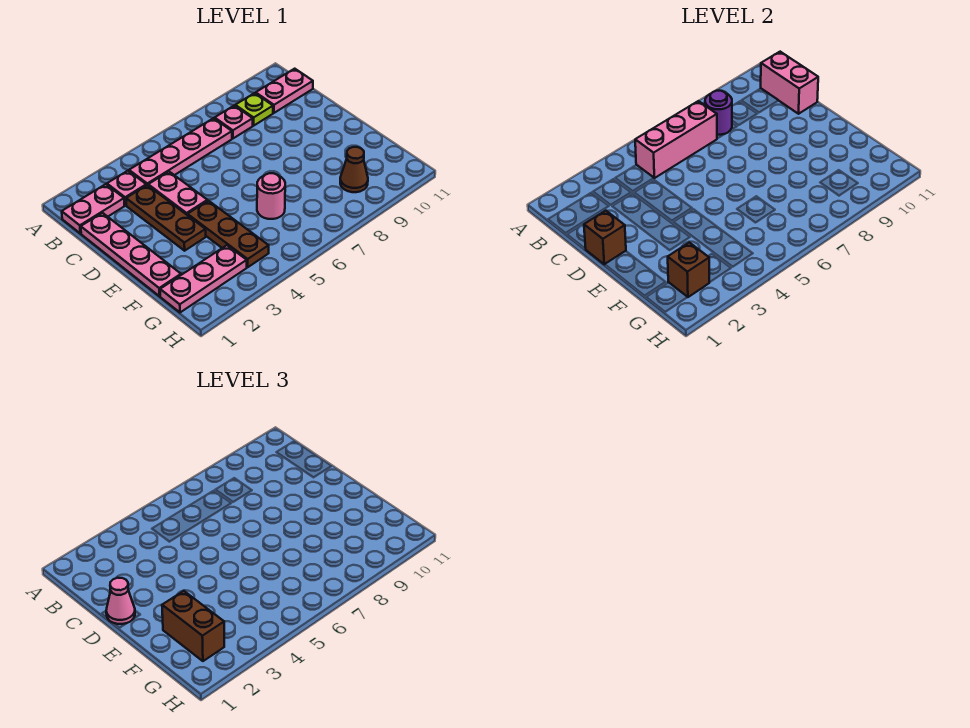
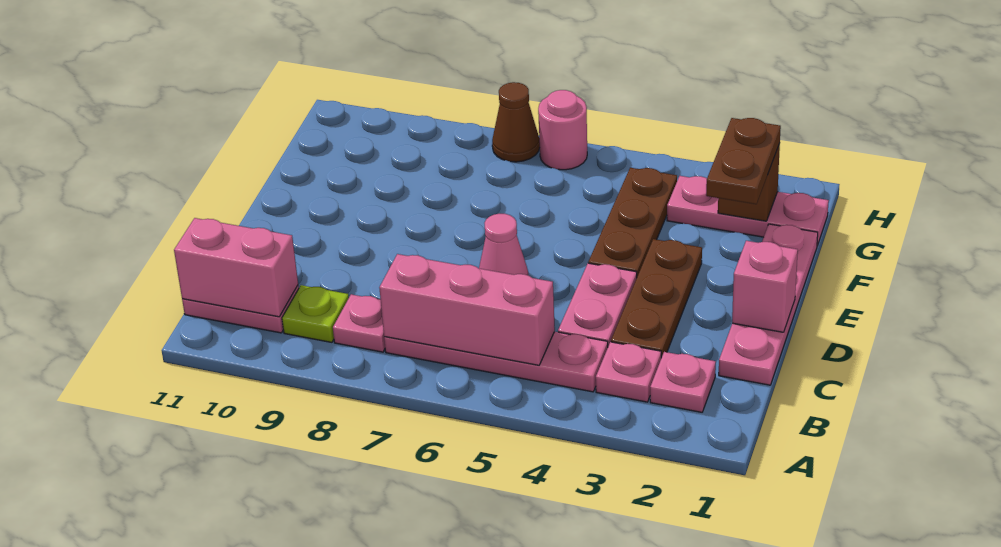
pink 1x2 plate [62,184,124,234] -> pink 1x1 plate [650,352,716,412]
purple 1x1 round brick [705,91,732,135] -> none
pink 1x2 brick [761,52,818,114] -> pink 1x2 brick turned to [174,218,298,317]
brown 1x1 brick [584,211,626,264] -> pink 1x1 brick [732,241,798,332]
pink 1x1 cone [106,578,135,624] -> pink 1x1 cone moved to [479,214,528,275]
brown 1x2 brick [162,591,224,661] -> brown 1x2 plate [706,118,781,204]
pink 1x1 round brick [257,173,285,219] -> pink 1x1 round brick moved to [538,90,587,170]
brown 1x1 cone [340,147,368,192] -> brown 1x1 cone moved to [492,82,540,162]

